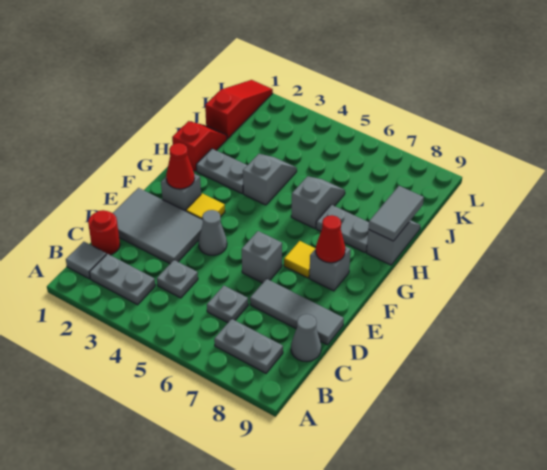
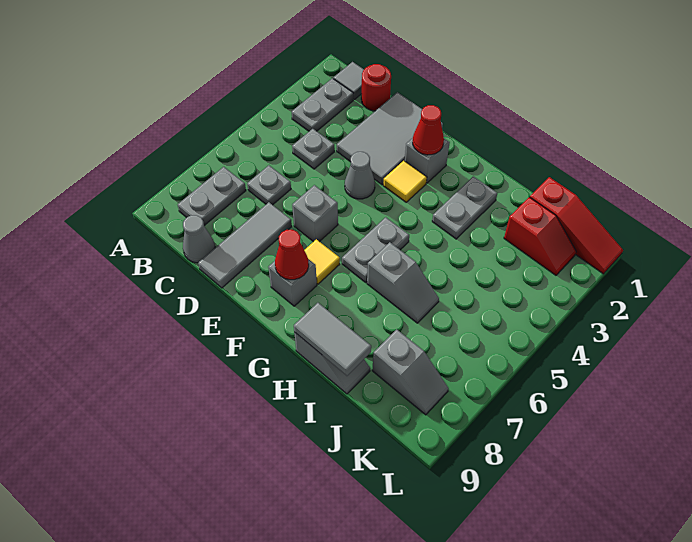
red 1x2 slope [172,121,227,171] -> red 1x2 slope moved to [504,197,576,275]
grey 1x2 slope [243,154,297,205] -> grey 1x2 slope moved to [372,329,449,415]
grey 1x2 plate [316,205,369,253] -> grey 1x2 plate moved to [342,217,409,282]

